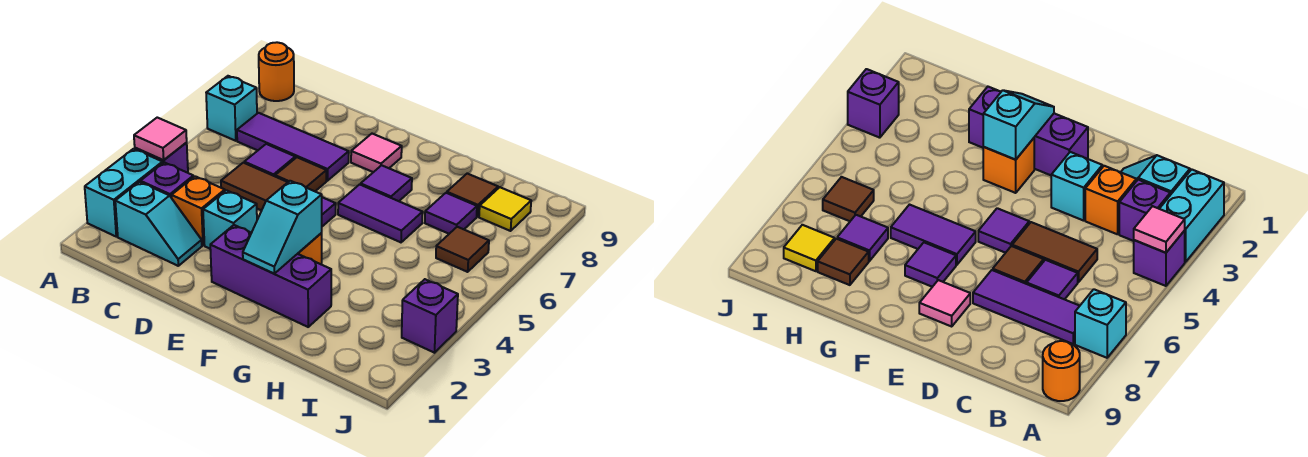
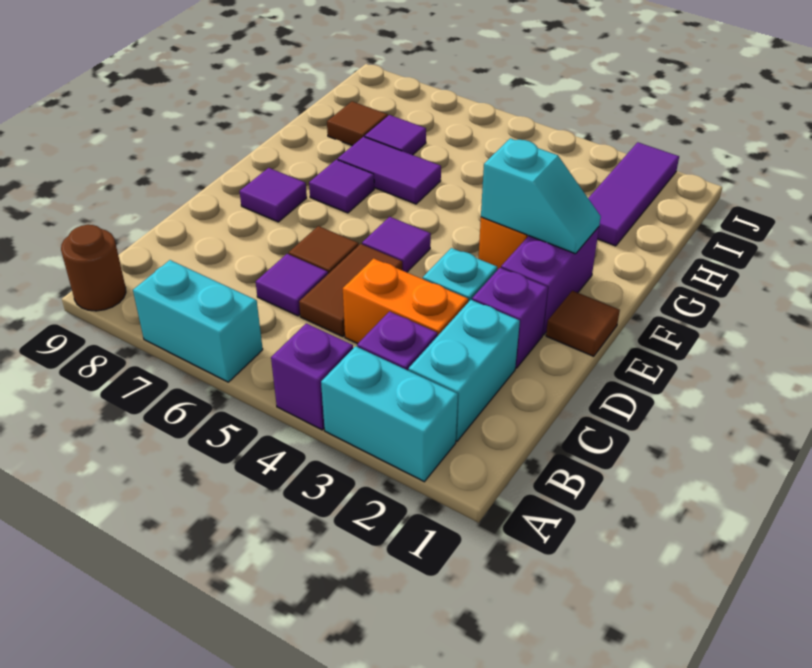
pink 1x1 tile [134,118,187,160] -> none
cyan 1x1 brick [206,76,257,141] -> cyan 1x2 brick [133,260,263,382]
orange 1x1 round brick [259,42,294,101] -> brown 1x1 round brick [61,225,126,311]
cyan 1x2 slope [115,182,202,266] -> cyan 1x2 brick [408,300,520,441]
purple 1x3 tile [237,113,349,181] -> purple 1x3 tile moved to [588,142,679,246]
orange 1x1 brick [172,176,225,245] -> orange 1x2 brick [343,258,468,344]
purple 1x3 brick [210,225,331,327] -> purple 1x2 brick [501,227,599,335]
pink 1x1 tile [351,134,402,172] -> purple 1x1 tile [240,168,307,222]
purple 1x2 tile [338,184,423,242] -> purple 1x2 tile turned to [338,137,441,204]
brown 1x1 tile [436,227,489,272] -> brown 1x1 tile moved to [546,291,620,356]
yellow 1x1 tile [479,187,531,231] -> none
purple 1x1 brick [402,279,458,353] -> purple 1x1 brick moved to [472,268,548,368]

